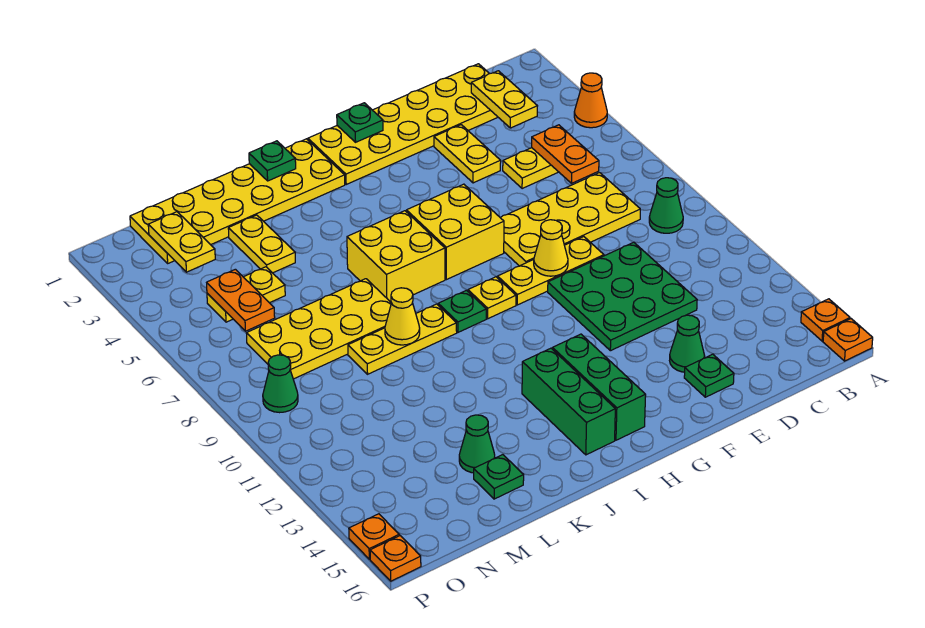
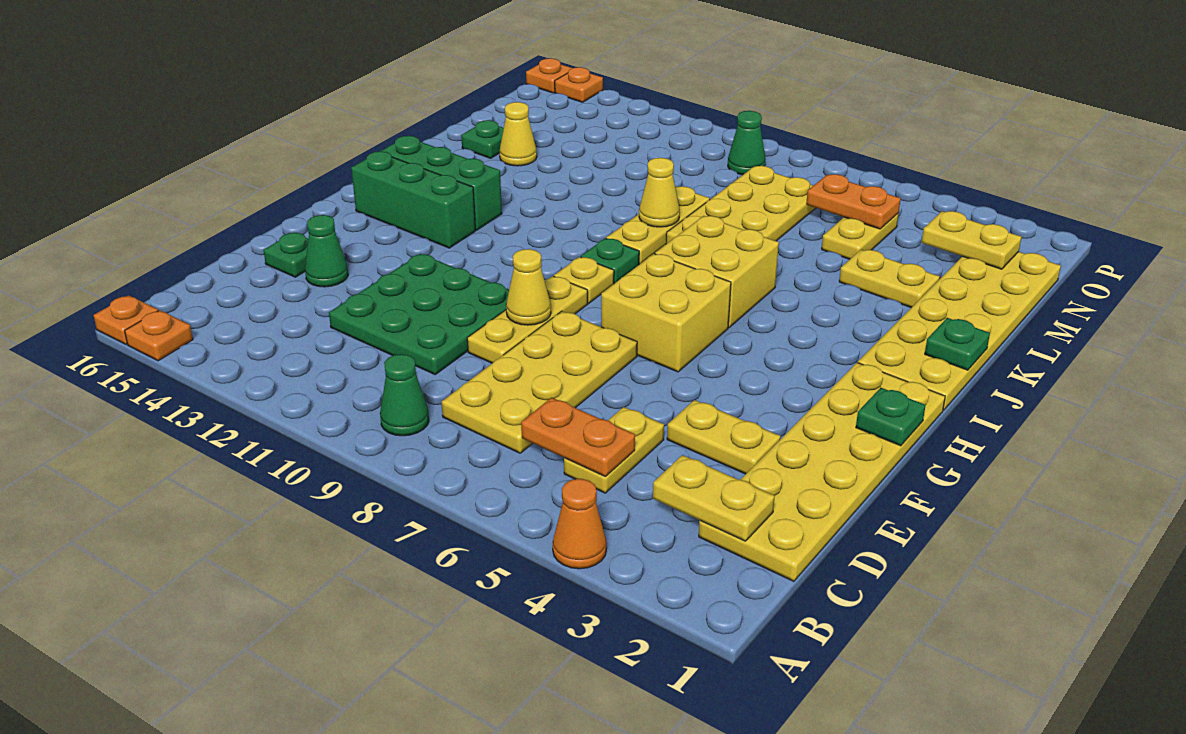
green 1x1 cone [459,415,495,473] -> yellow 1x1 cone [499,102,537,166]

